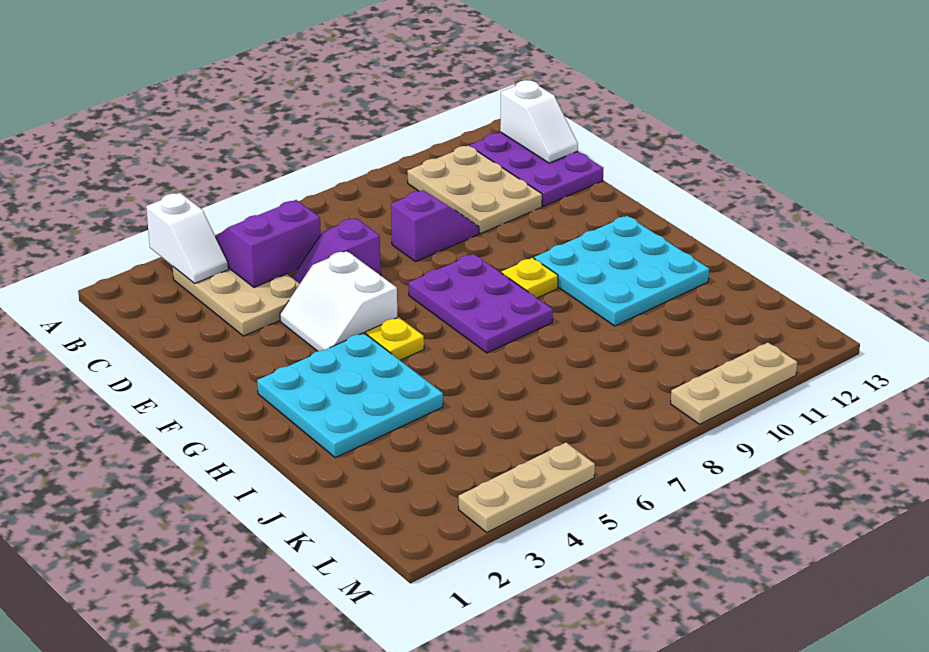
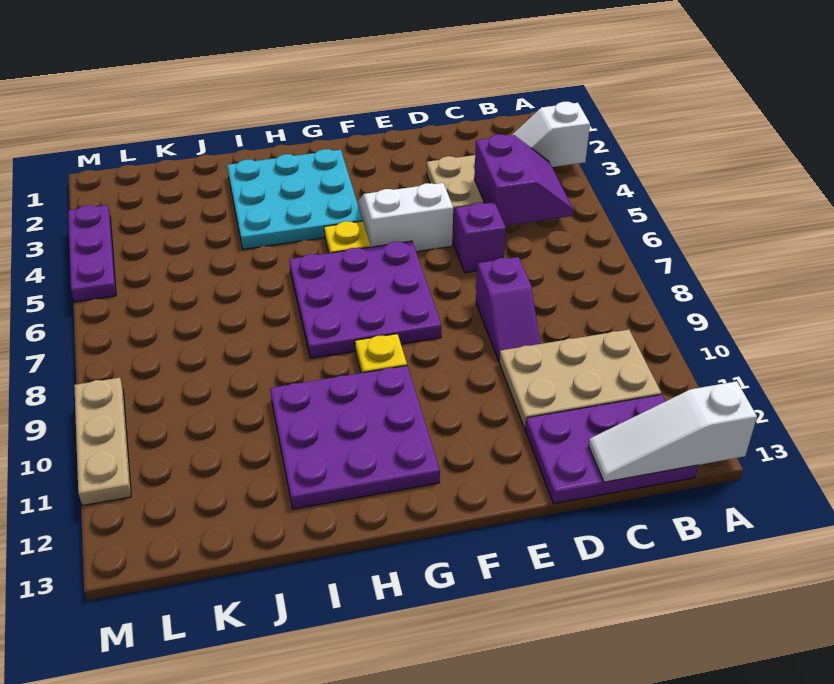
white 1x2 slope [500,80,578,163] -> white 1x3 slope [589,381,757,482]
purple 2x3 plate [409,254,553,353] -> purple 3x3 plate [289,241,441,358]
cyan 3x3 plate [534,216,709,326] -> purple 3x3 plate [270,366,440,509]
tan 1x3 plate [459,443,595,532] -> purple 1x3 plate [68,205,116,302]

